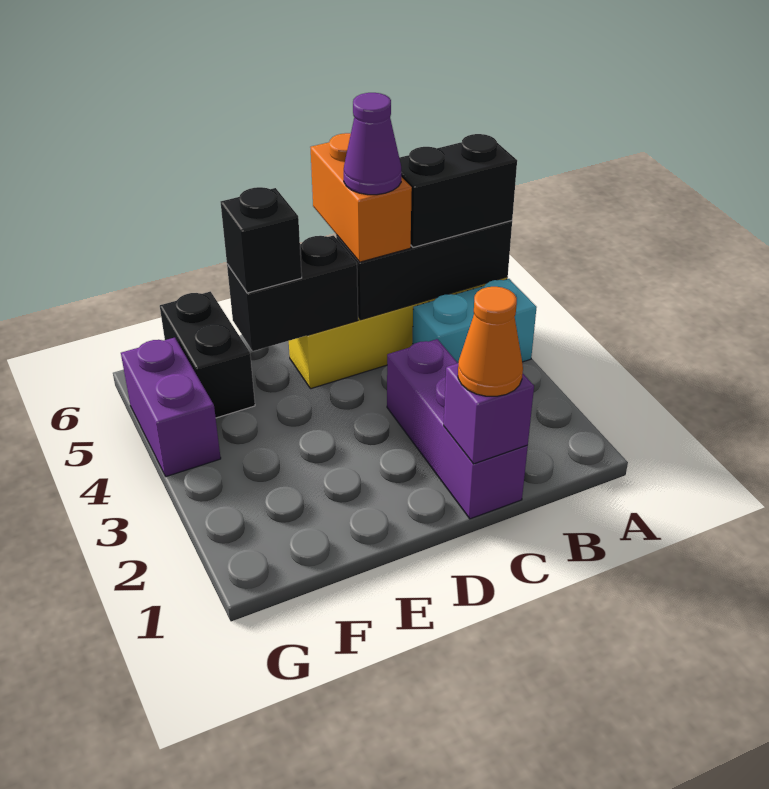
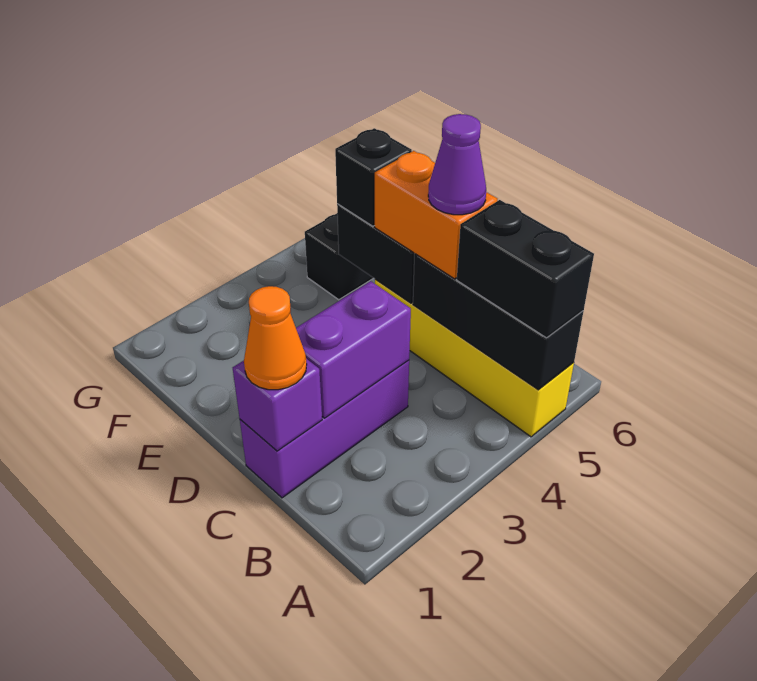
cyan 1x2 brick [412,279,537,363] -> none
orange 1x2 brick [310,133,412,262] -> orange 1x2 brick turned to [375,151,497,279]
purple 1x2 brick [121,338,221,477] -> purple 1x2 brick moved to [296,281,411,418]

